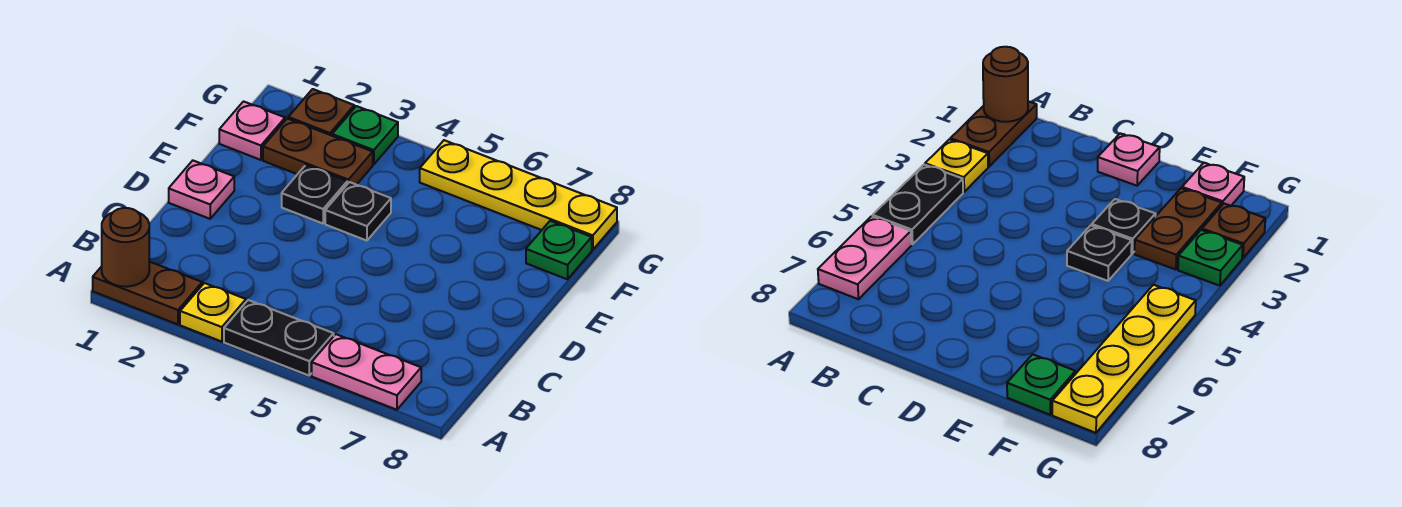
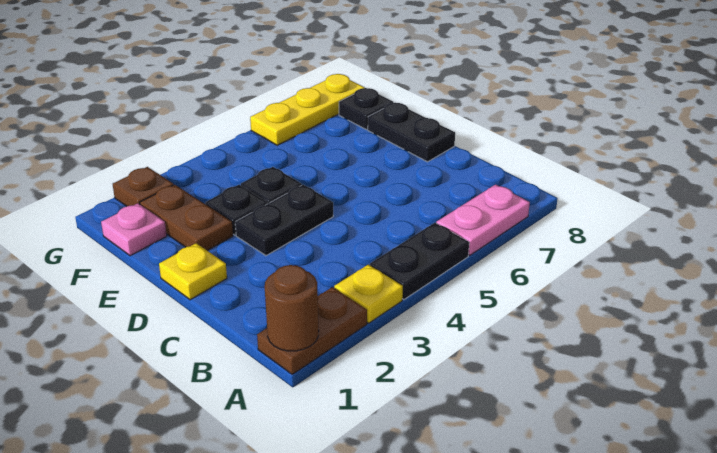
pink 1x1 plate [169,161,234,219] -> yellow 1x1 plate [159,243,227,300]
none -> black 1x2 plate [235,185,333,256]
none -> black 1x2 plate [368,103,455,162]
brown 1x2 plate [263,118,373,185] -> brown 1x2 plate turned to [140,185,233,251]
green 1x1 plate [526,221,592,279] -> black 1x1 plate [339,88,394,130]
green 1x1 plate [332,106,398,165] -> none
yellow 1x4 plate [420,140,617,250] -> yellow 1x3 plate [250,74,364,145]

